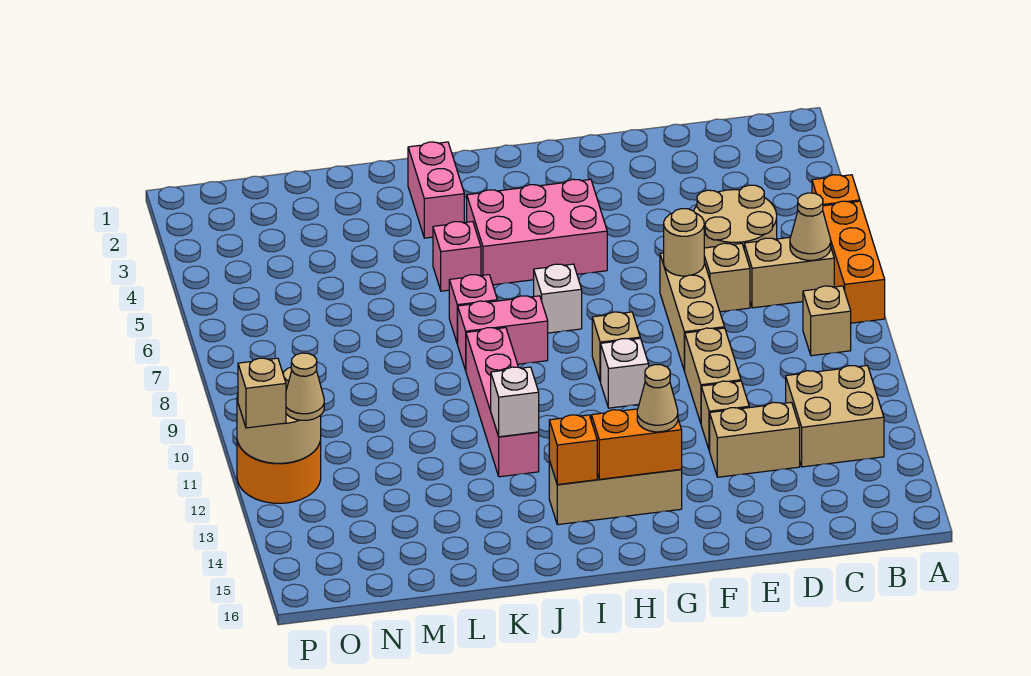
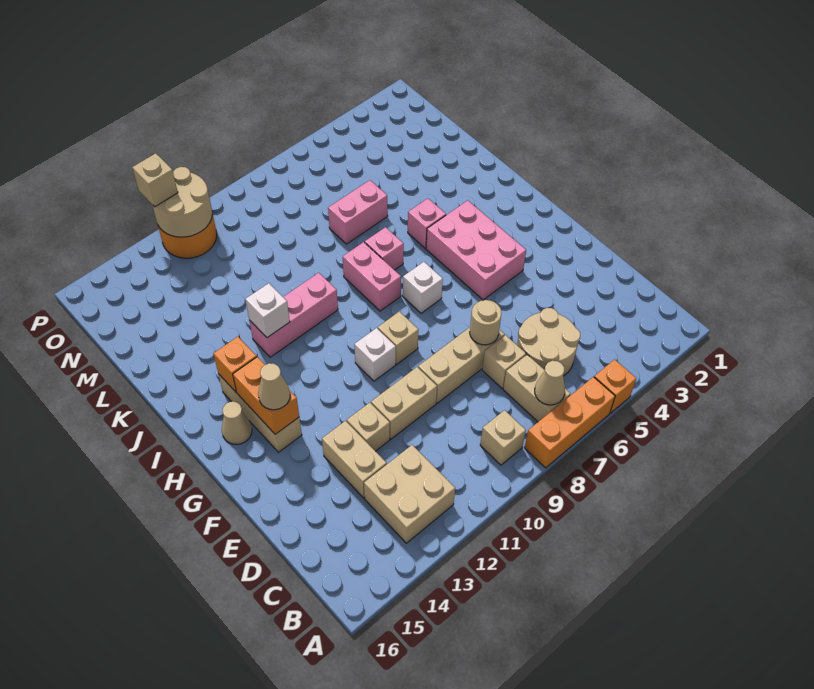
pink 1x2 brick [408,142,464,238] -> pink 1x2 brick moved to [328,180,388,244]
pink 1x4 brick [466,328,539,477] -> pink 1x3 brick [249,273,338,357]
tan 1x1 cone [286,353,324,420] -> tan 1x1 cone moved to [222,402,252,444]

